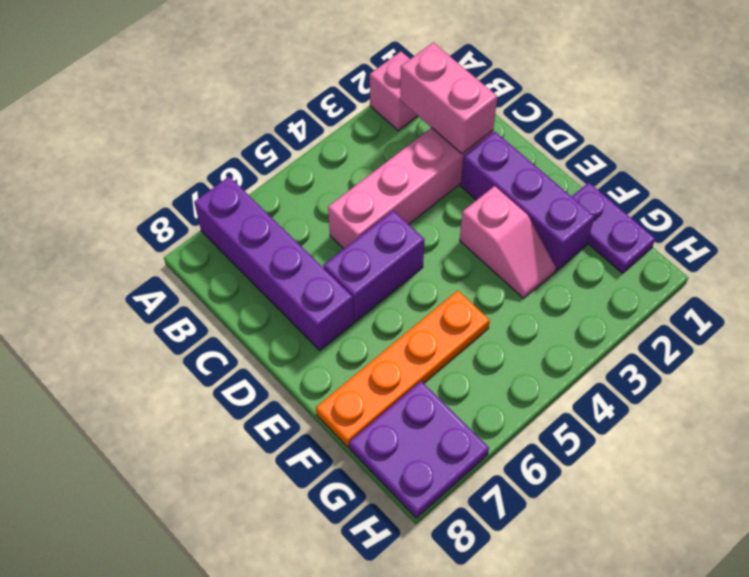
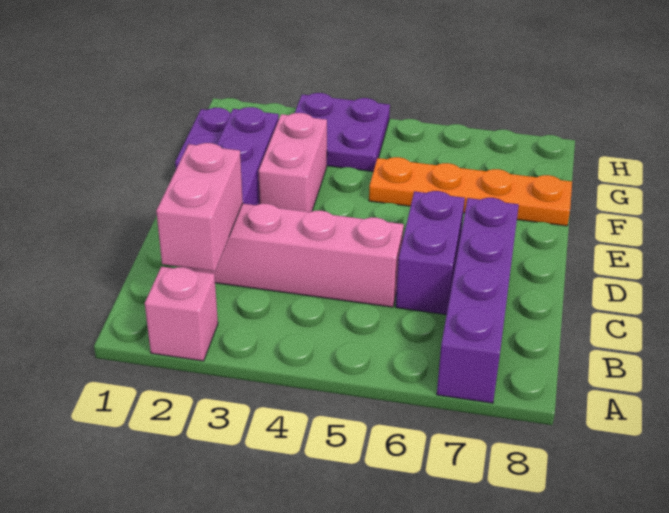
purple 1x2 brick [323,211,425,321] -> purple 1x2 brick turned to [396,191,465,315]
pink 1x2 slope [460,186,556,298] -> pink 1x2 brick [258,113,327,212]
purple 2x2 plate [349,381,489,518] -> purple 2x2 plate moved to [295,93,390,171]

